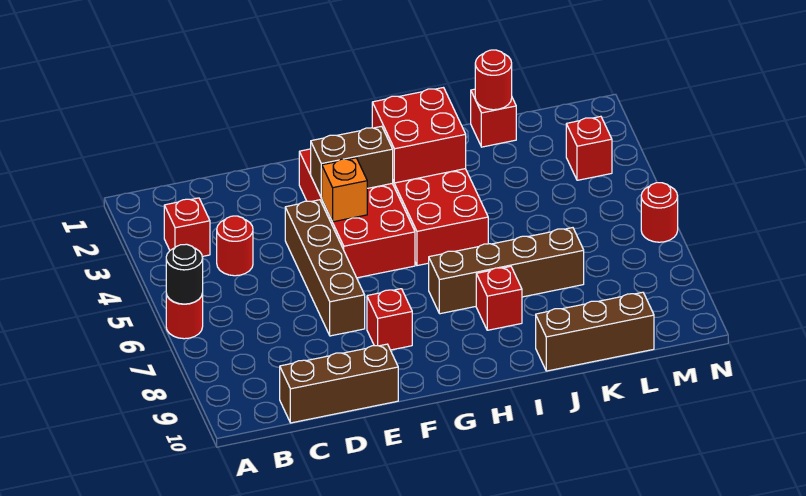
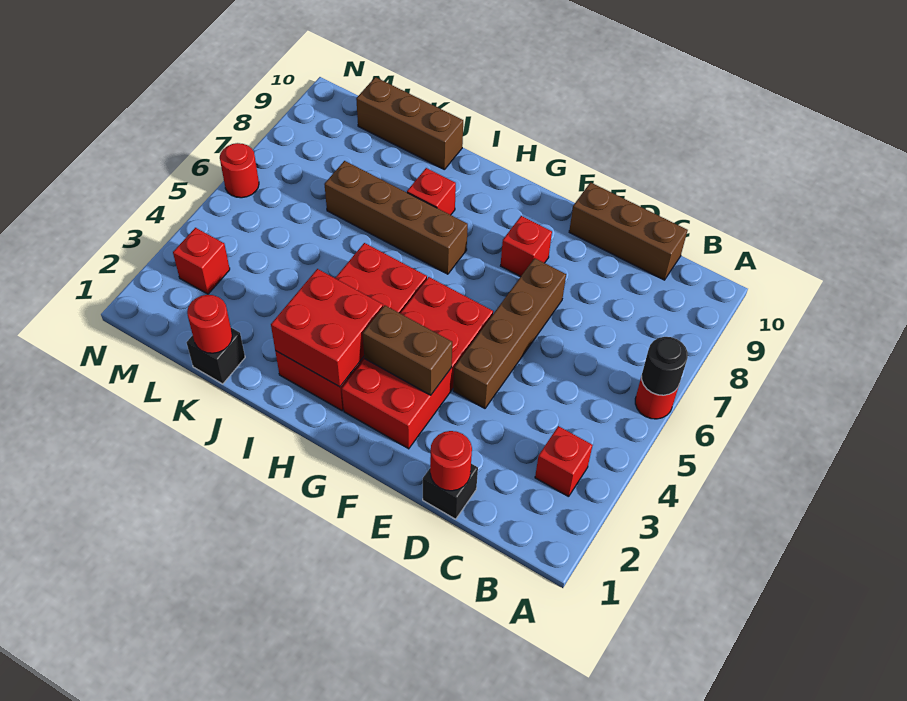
red 1x1 round brick [217,216,253,276] -> red 1x1 round brick moved to [430,431,472,491]
none -> black 1x1 brick [423,464,478,519]
orange 1x1 brick [321,158,367,222] -> none
red 1x1 brick [471,89,516,147] -> black 1x1 brick [187,328,245,384]

